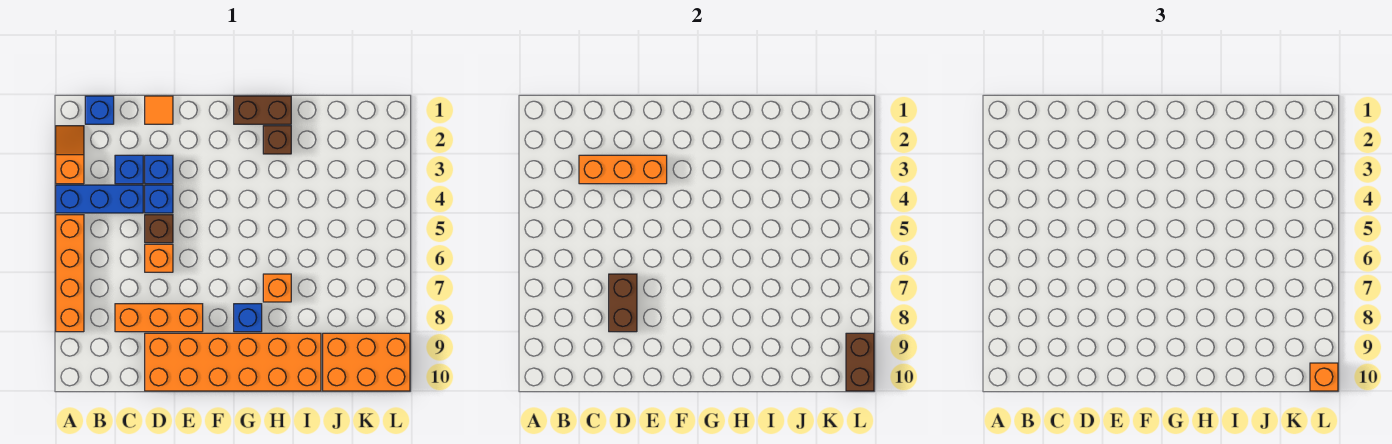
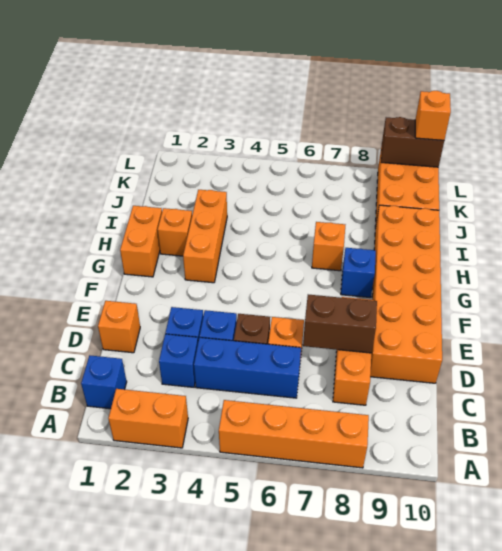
orange 1x2 slope [56,126,84,184] -> orange 1x2 brick [108,389,188,448]
blue 1x3 brick [56,185,143,213] -> blue 1x3 brick turned to [194,338,301,398]
orange 1x3 brick [579,155,667,184] -> orange 1x3 brick moved to [183,190,227,283]
orange 1x1 tile [145,96,173,124] -> orange 1x1 brick [98,301,140,353]
brown 1x2 brick [234,96,291,124] -> orange 1x2 brick [120,206,162,277]
brown 1x1 brick [263,126,291,154] -> orange 1x1 brick [158,208,192,256]

